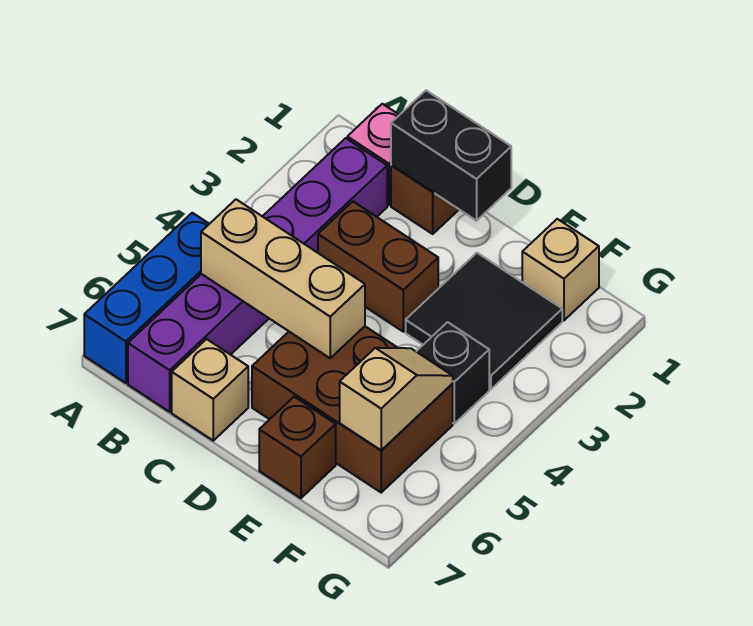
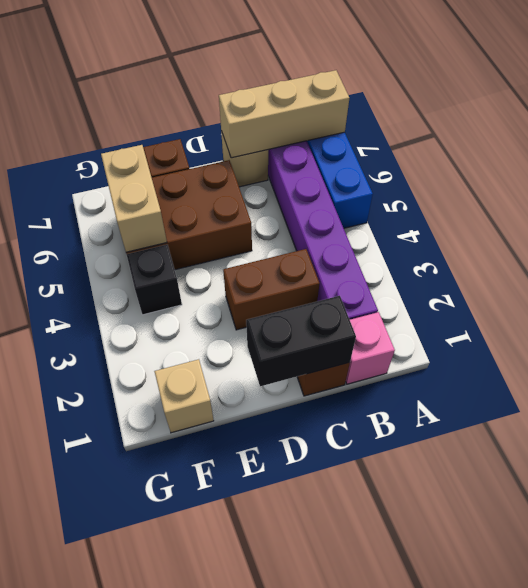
tan 1x3 brick [201,199,365,358] -> tan 1x3 brick moved to [219,70,349,158]
black 2x2 tile [406,253,562,389] -> none
tan 1x2 slope [340,348,453,450] -> tan 1x2 brick [101,145,167,252]

